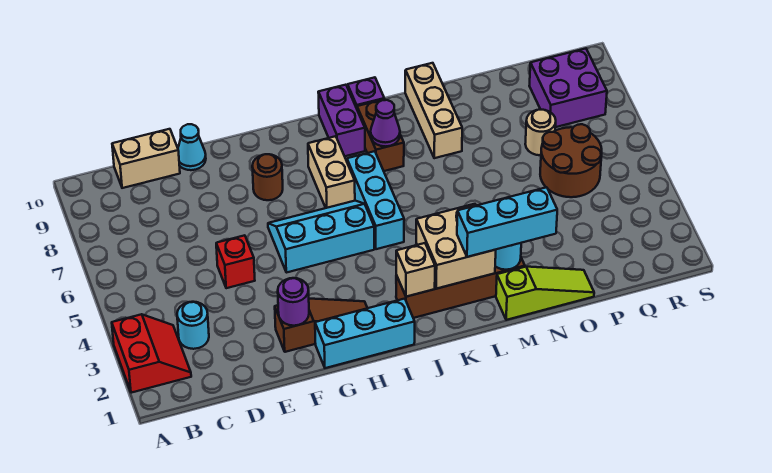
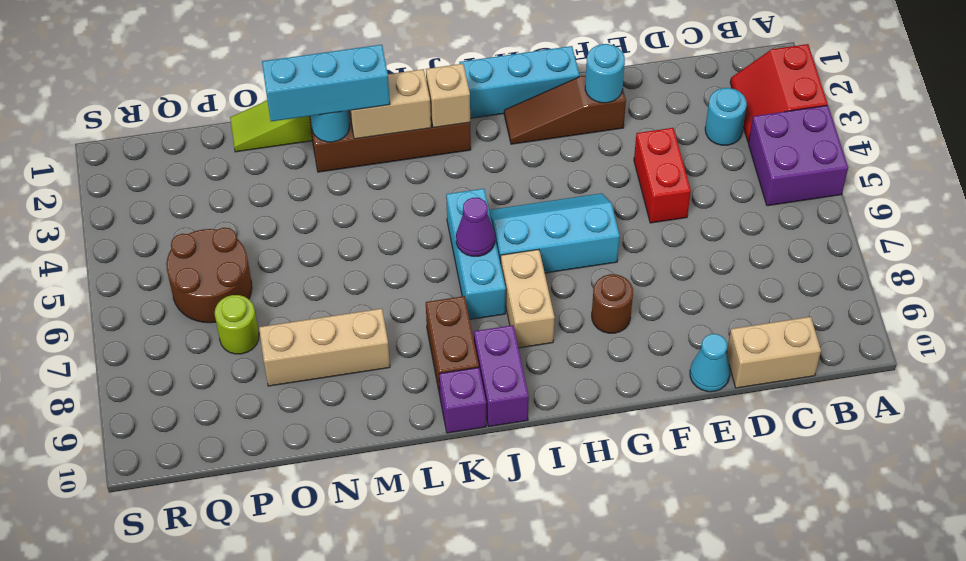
red 1x1 brick [216,235,255,288] -> red 1x2 brick [634,128,691,223]
purple 1x1 round brick [278,278,309,326] -> cyan 1x1 round brick [585,44,625,103]
cyan 2x3 slope [268,201,374,273] -> cyan 2x3 slope turned to [489,193,620,273]
tan 2x2 brick [416,204,496,289] -> tan 1x2 brick [349,69,431,139]
purple 1x1 cone [371,100,400,146] -> purple 1x1 cone moved to [456,198,495,256]
tan 1x3 brick [405,63,462,158] -> tan 1x3 brick turned to [259,309,390,386]
tan 1x1 round brick [525,110,556,155] -> lime 1x1 round brick [215,295,259,354]
purple 2x2 brick [529,49,607,127] -> purple 2x2 brick moved to [748,105,848,206]

